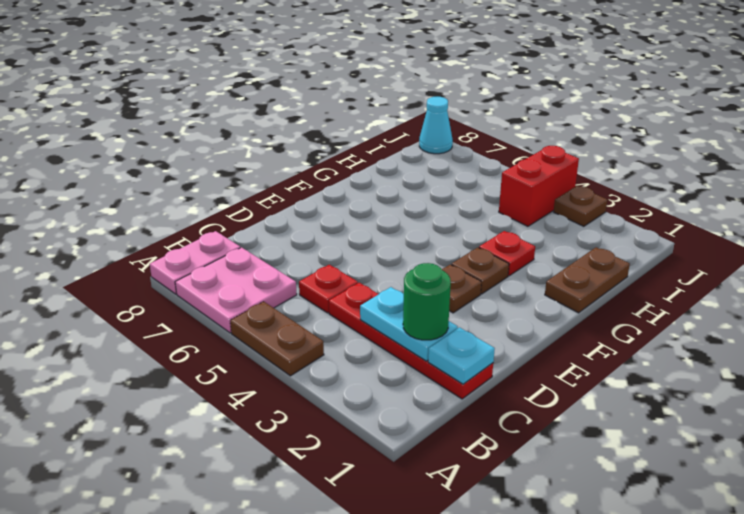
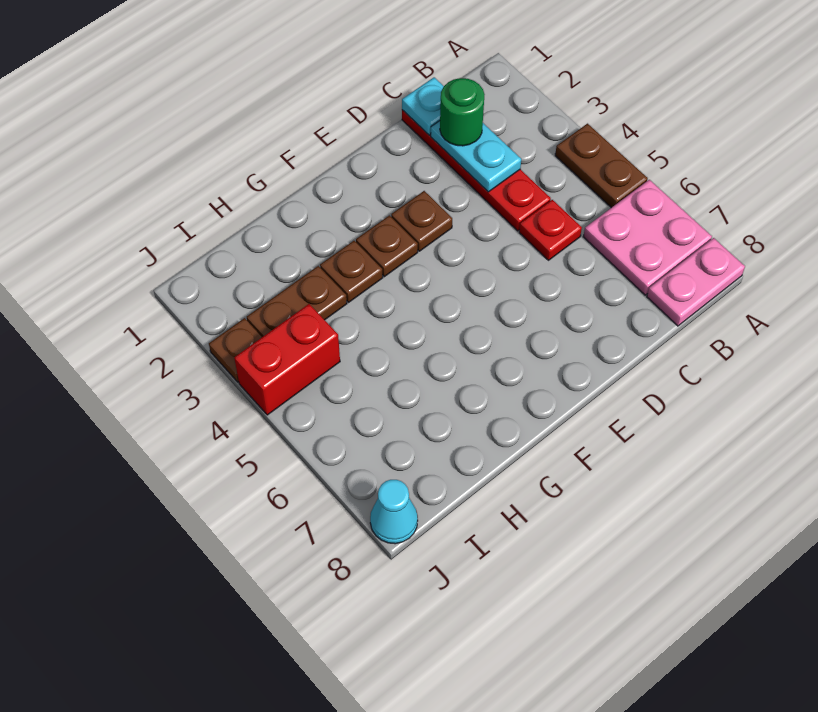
brown 1x2 plate [545,247,630,313] -> brown 1x2 plate moved to [247,266,347,337]
red 1x1 plate [479,231,535,276] -> brown 1x1 plate [320,241,383,302]

